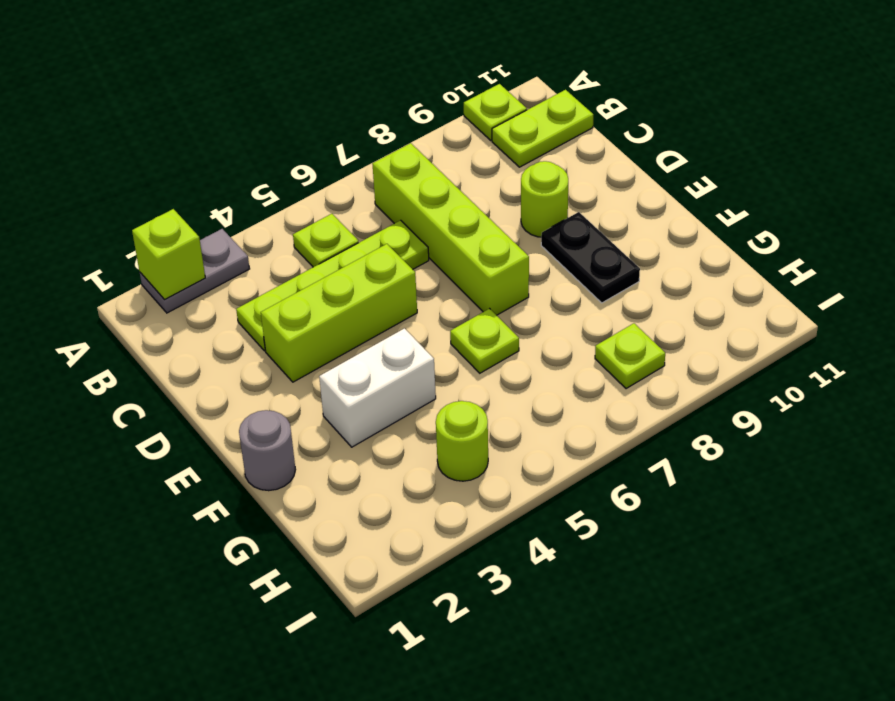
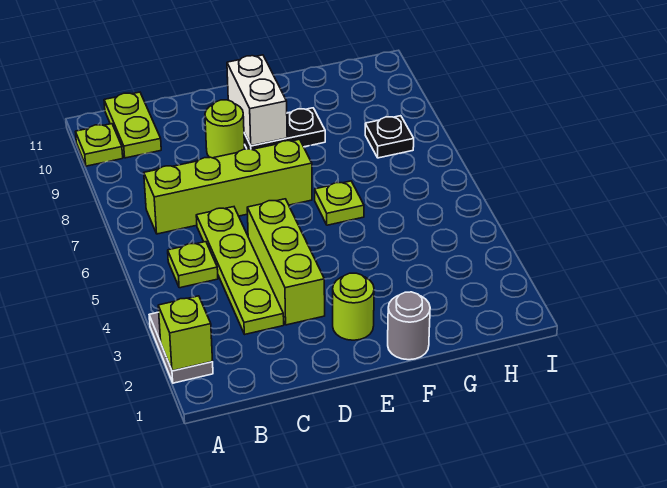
white 1x2 brick [319,328,436,447] -> white 1x2 brick moved to [227,55,287,146]
lime 1x1 round brick [436,401,488,481] -> lime 1x1 round brick moved to [333,273,374,340]
lime 1x1 plate [595,323,665,389] -> black 1x1 plate [365,116,414,158]

